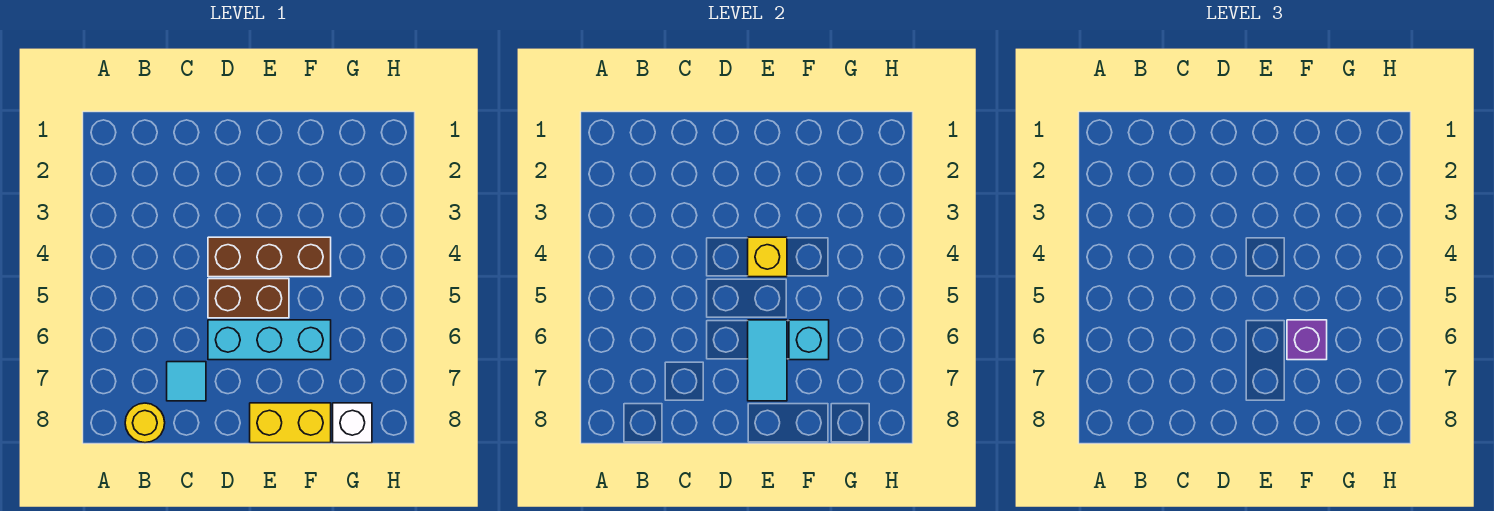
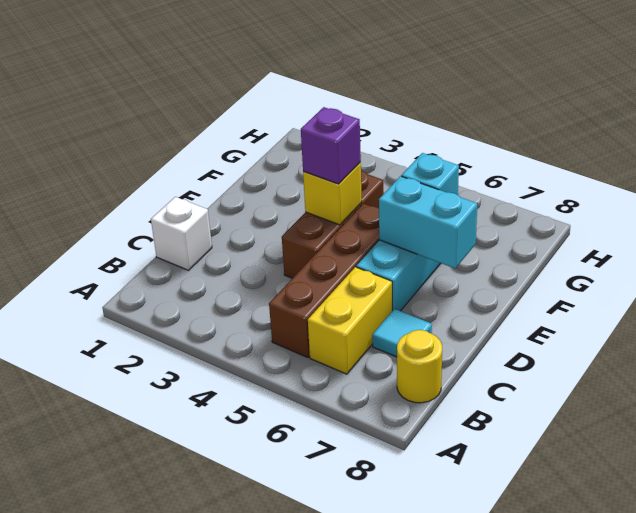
brown 1x2 brick [208,279,289,318] -> brown 1x4 brick [269,204,379,357]
cyan 1x2 tile [748,320,787,401] -> cyan 1x2 brick [379,176,477,268]
yellow 1x2 brick [250,403,331,443] -> yellow 1x2 brick moved to [308,267,392,374]
purple 1x1 brick [1287,320,1327,360] -> purple 1x1 brick moved to [300,107,361,184]
white 1x1 brick [333,403,372,443] -> white 1x1 brick moved to [151,197,212,270]

